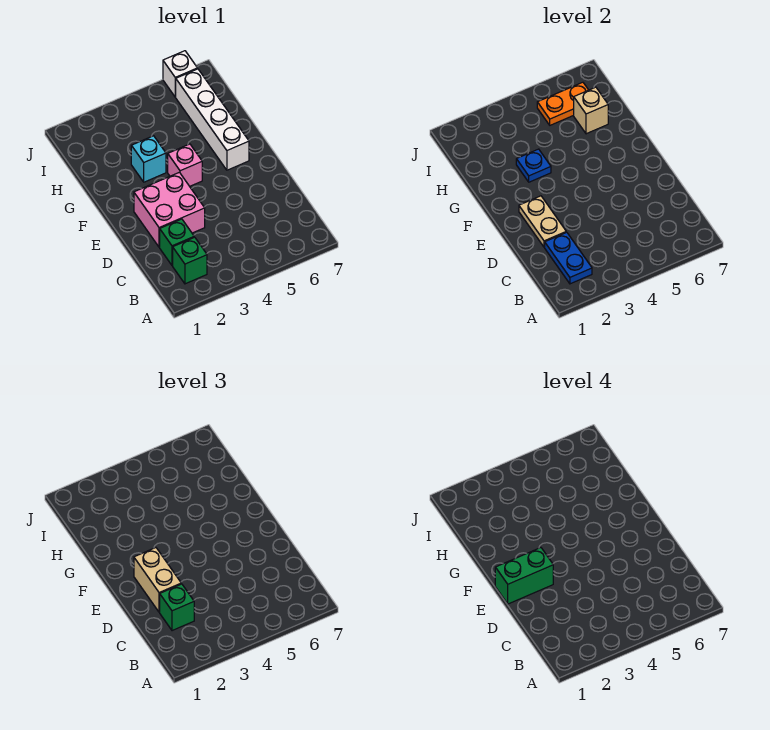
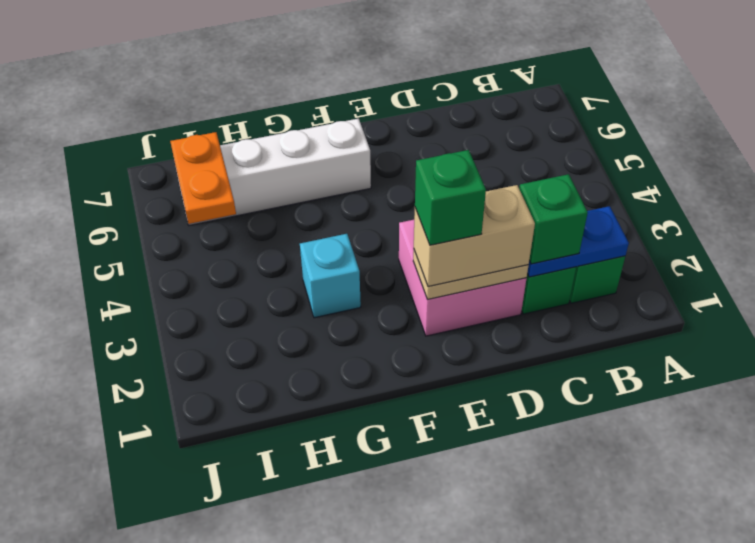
green 1x2 brick [495,548,553,604] -> green 1x1 brick [415,150,486,245]
pink 1x1 brick [168,144,202,186] -> none
blue 1x1 plate [516,149,551,182] -> none
tan 1x1 brick [574,87,608,134] -> none
white 1x1 brick [163,51,197,97] -> none

